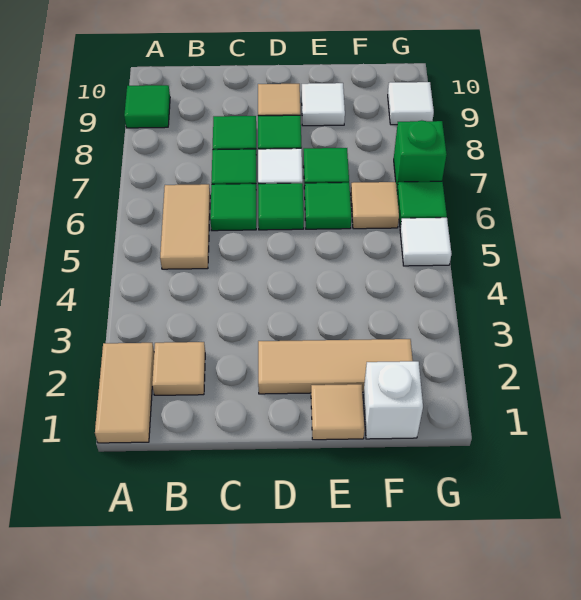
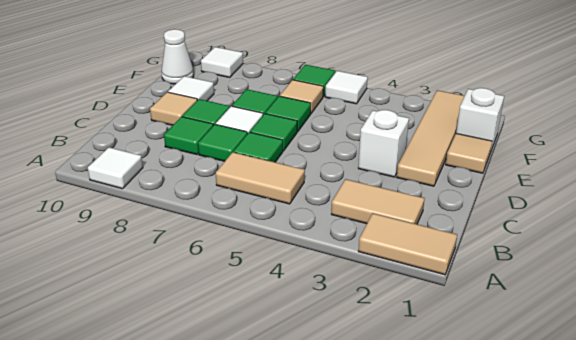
green 1x1 tile [124,85,170,128] -> white 1x1 tile [88,147,143,189]
tan 1x1 tile [152,342,205,395] -> tan 1x2 tile [331,179,425,224]
tan 1x3 tile [258,339,413,394] -> tan 1x4 tile [397,90,464,186]
none -> white 1x1 brick [358,110,409,177]
none -> white 1x1 cone [162,29,194,84]
green 1x1 brick [394,120,447,188] -> none

